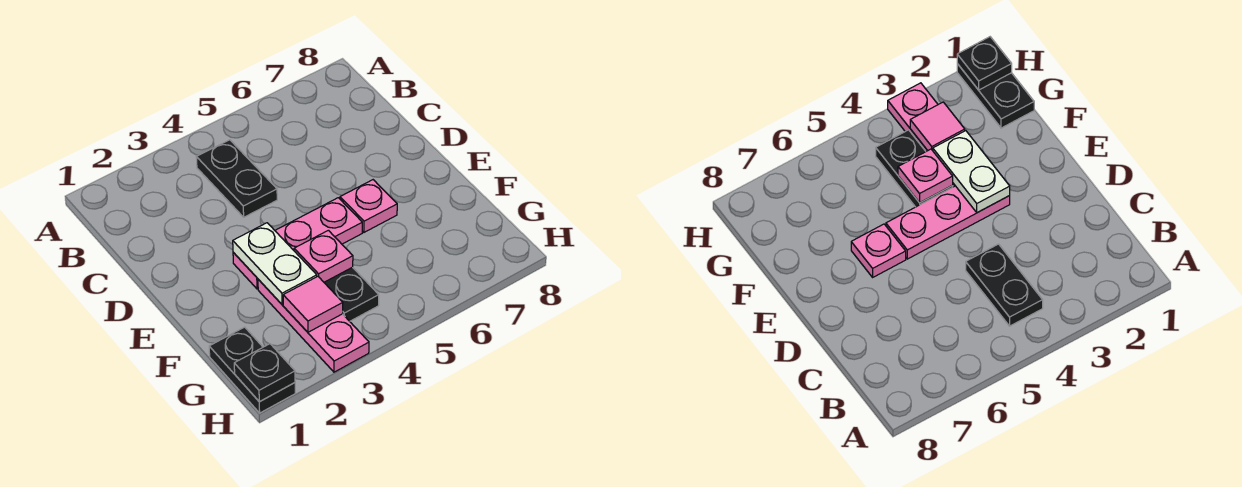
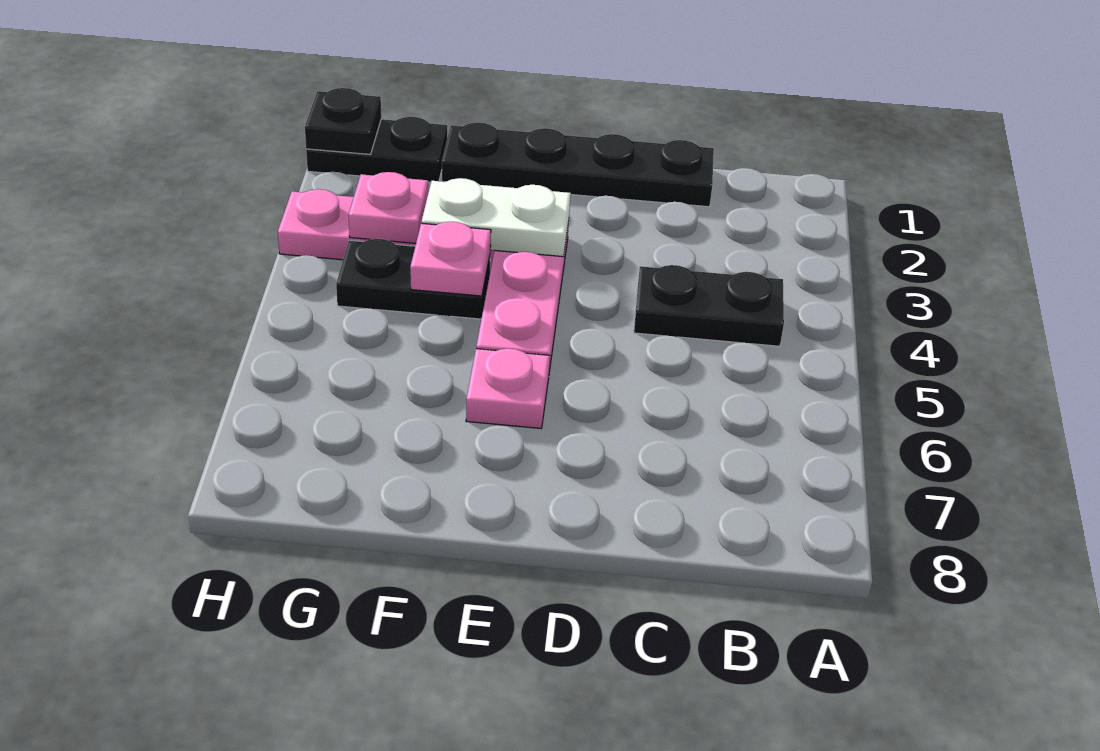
none -> black 1x4 plate [442,122,714,207]
pink 1x1 tile [283,276,343,332] -> pink 1x1 plate [349,172,428,243]

